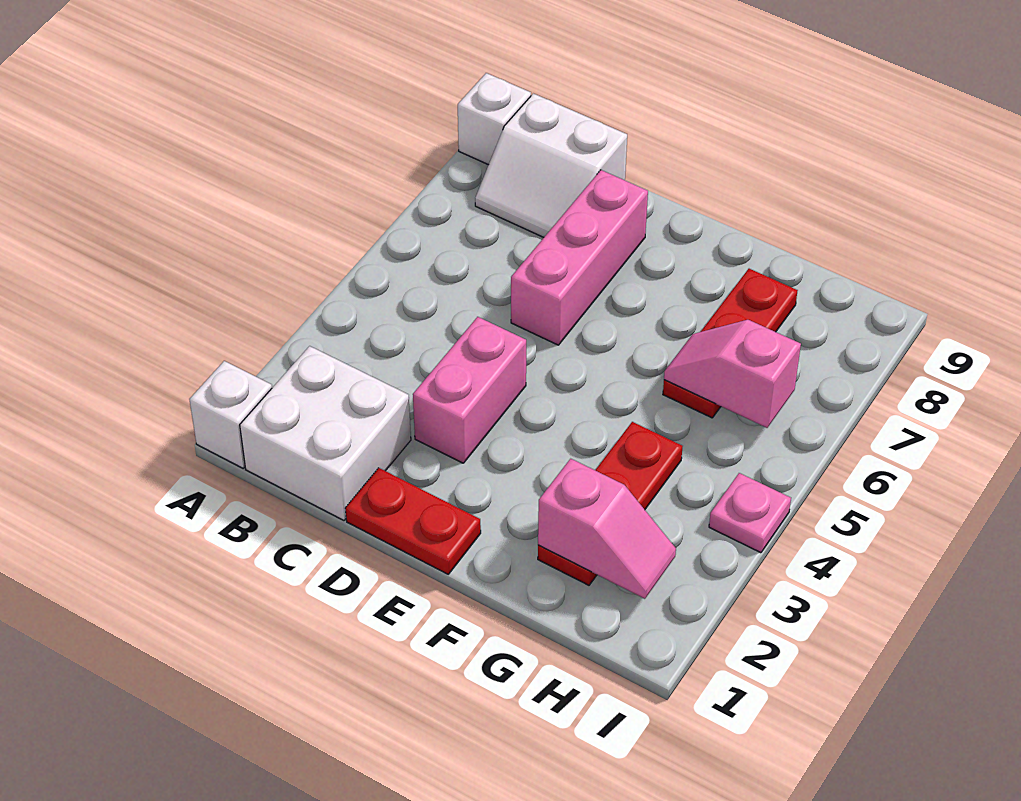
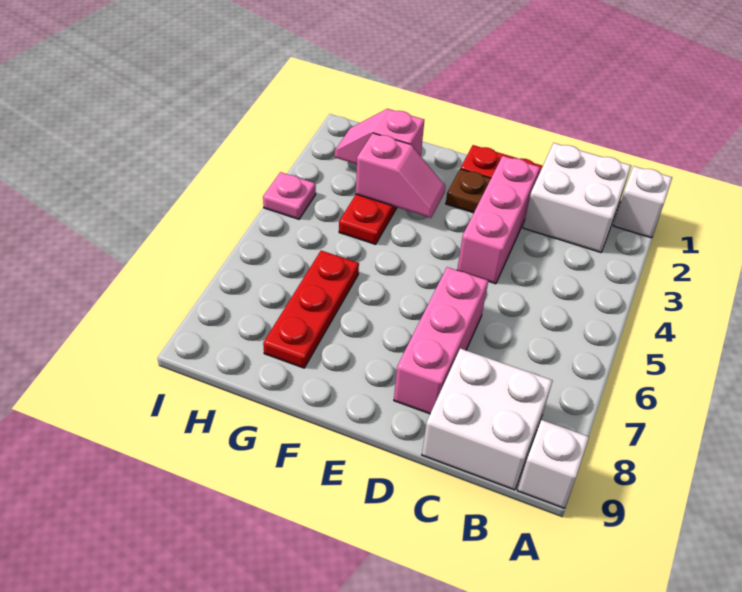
white 2x2 slope [475,93,627,237] -> white 2x2 brick [422,348,553,490]
pink 1x2 brick [413,317,526,463] -> pink 1x3 brick [457,156,540,284]
none -> brown 1x1 plate [446,169,491,213]
pink 1x2 slope [664,320,801,428] -> pink 1x2 slope moved to [356,133,445,218]

